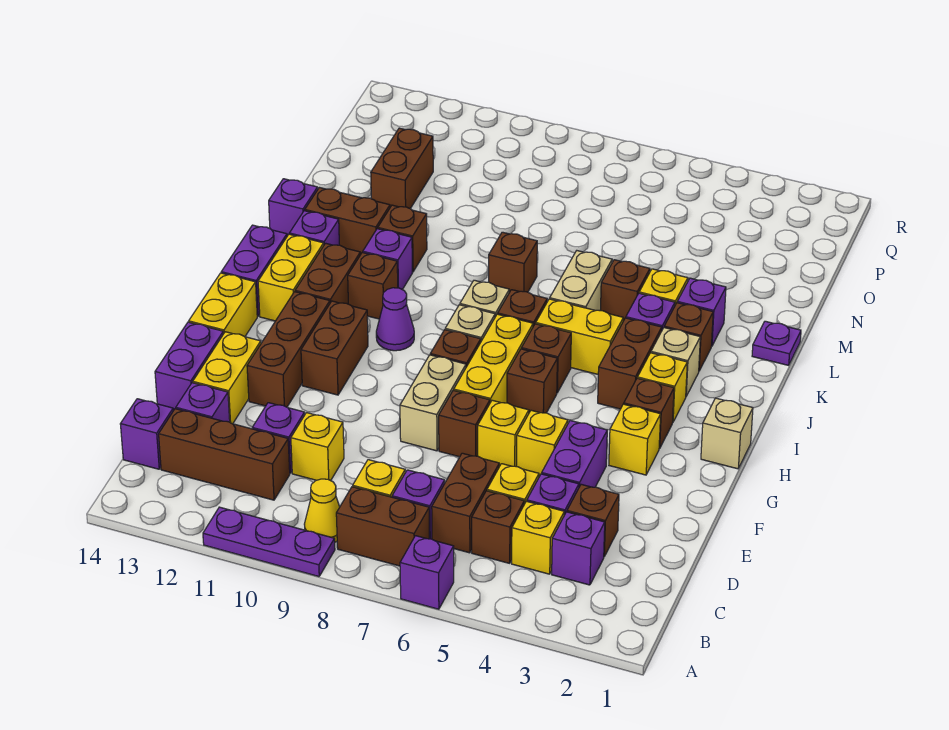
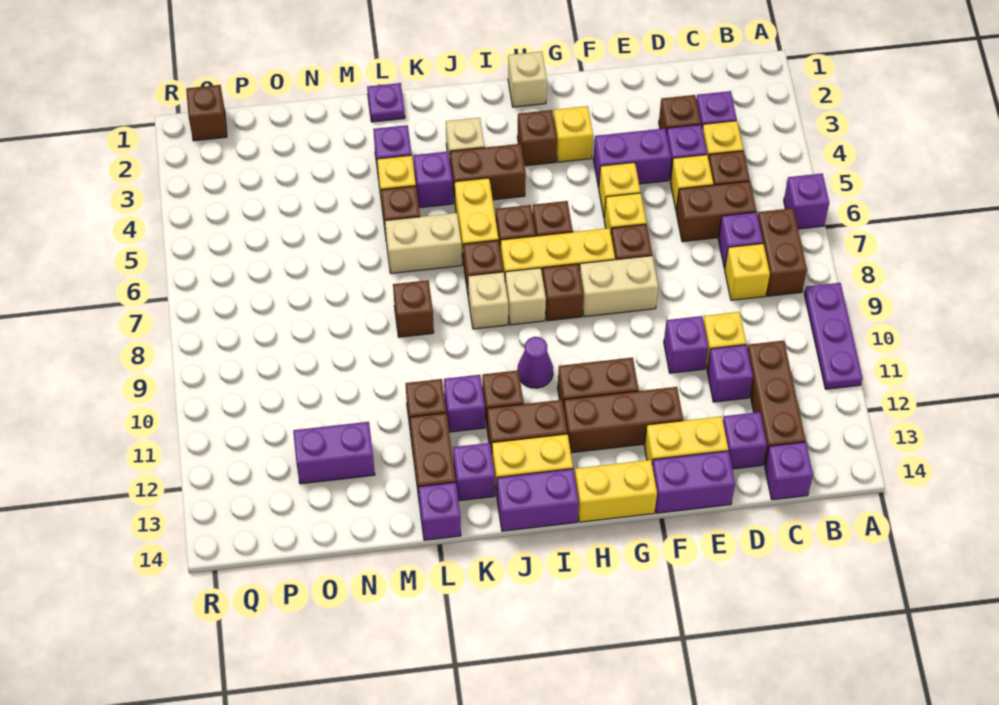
yellow 1x1 cone [304,479,340,542] -> none
none -> purple 1x1 brick [664,316,708,373]
yellow 1x1 brick [637,353,687,422] -> none
brown 1x1 brick [664,303,713,371] -> brown 1x1 brick moved to [186,85,227,141]
brown 1x2 brick [371,128,433,209] -> purple 1x2 brick [293,422,375,484]

